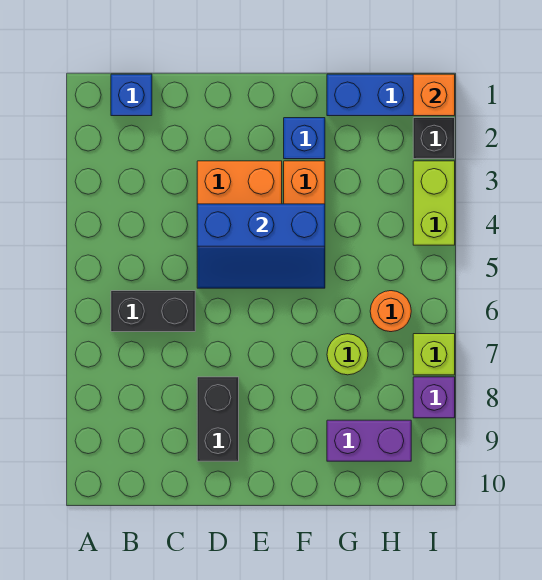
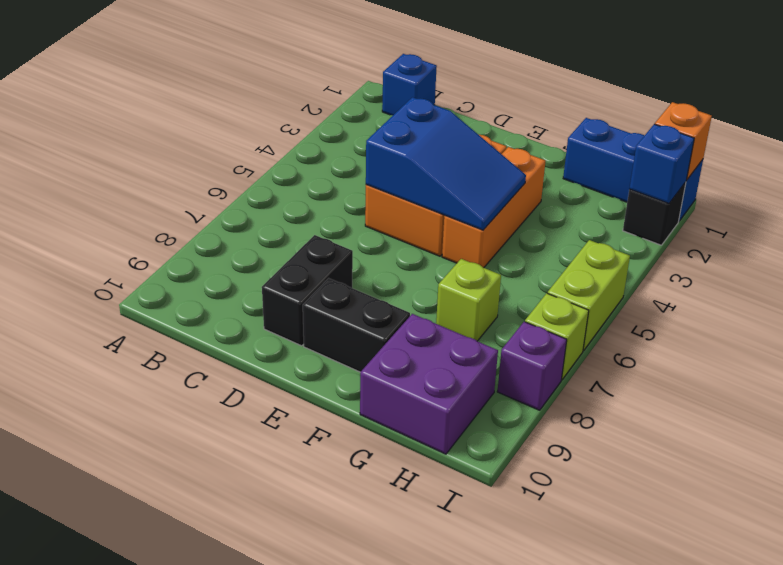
black 1x2 brick [111,291,195,332] -> black 1x2 brick moved to [303,278,410,372]
blue 2x3 slope [197,204,325,288] -> blue 2x3 slope turned to [366,97,526,230]
blue 1x1 brick [284,118,325,159] -> blue 1x1 brick moved to [629,124,694,203]
lime 1x1 round brick [327,334,368,375] -> lime 1x1 brick [436,259,501,341]
purple 1x2 brick [327,420,411,461] -> purple 2x2 brick [360,314,498,454]
orange 1x1 round brick [370,291,411,332] -> none
lime 1x2 brick [413,161,455,245] -> lime 1x2 brick moved to [548,240,630,351]

